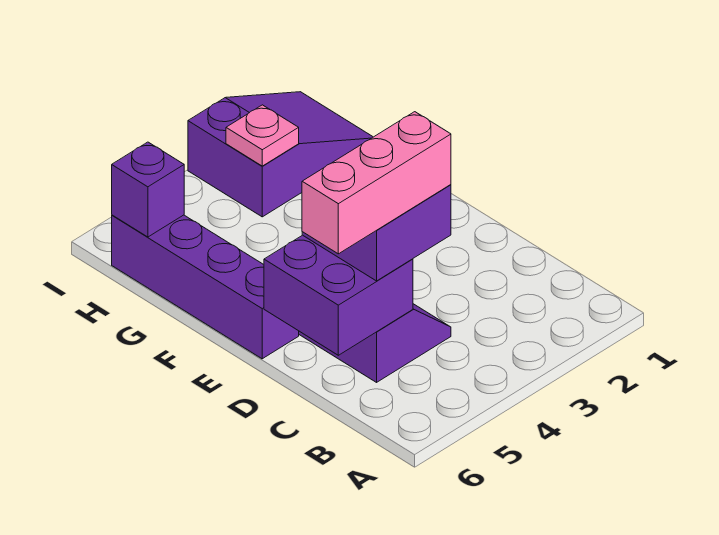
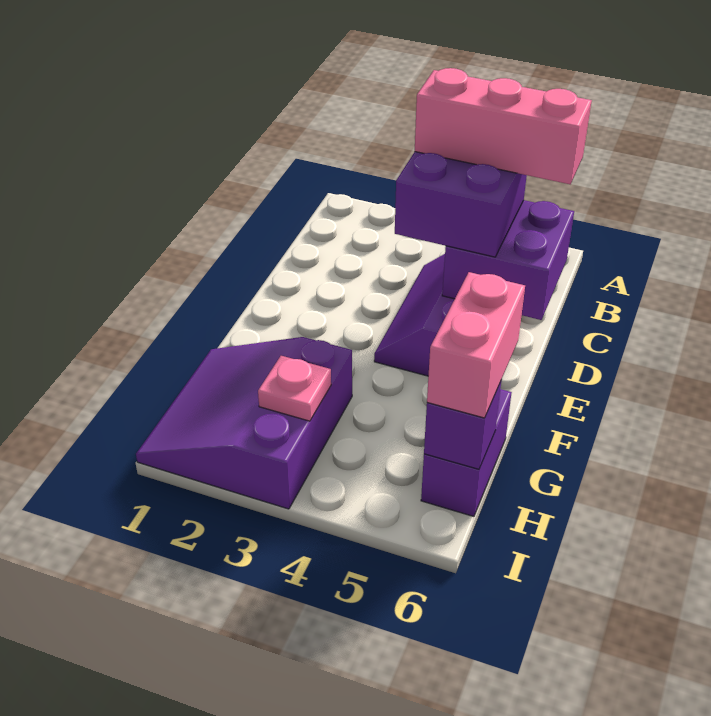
purple 1x4 brick [112,215,299,359] -> purple 1x2 brick [421,389,512,516]
none -> pink 1x2 brick [427,272,525,418]
purple 2x3 slope [188,92,373,217] -> purple 3x3 slope [136,337,352,509]

